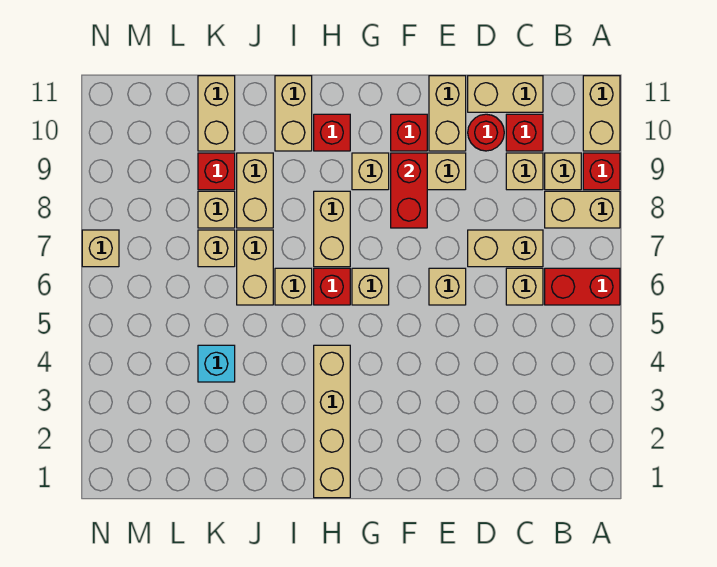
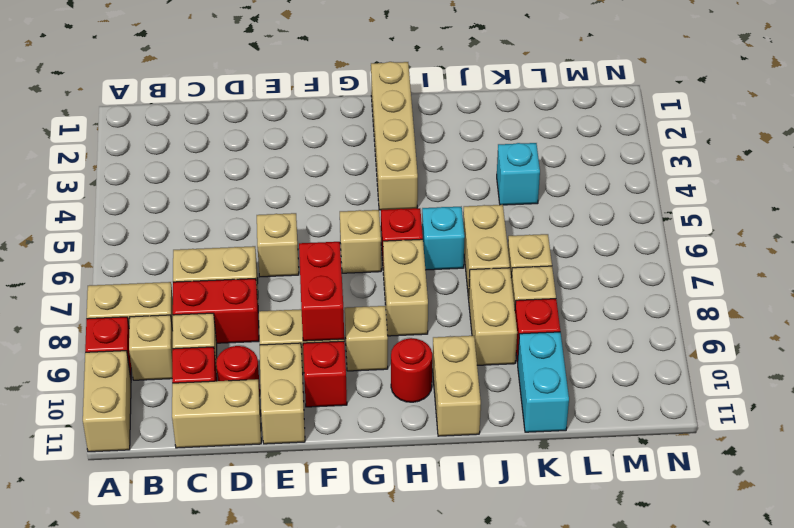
red 1x2 brick [545,268,620,305] -> red 1x2 brick moved to [173,279,259,343]
tan 1x1 brick [506,268,543,305] -> none
red 1x1 brick [314,114,350,151] -> red 1x1 round brick [391,338,432,402]
tan 1x1 brick [275,268,312,305] -> cyan 1x1 brick [422,207,465,270]
tan 1x2 brick [198,76,235,151] -> cyan 1x2 brick [518,332,569,432]
tan 1x1 brick [82,230,119,267] -> none

